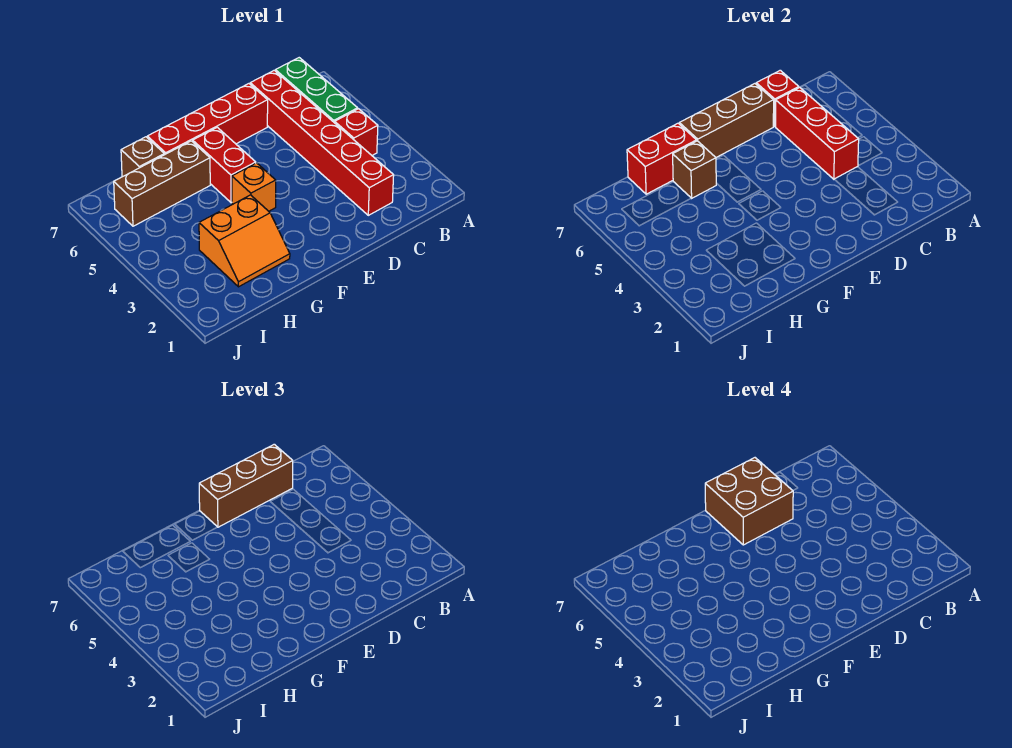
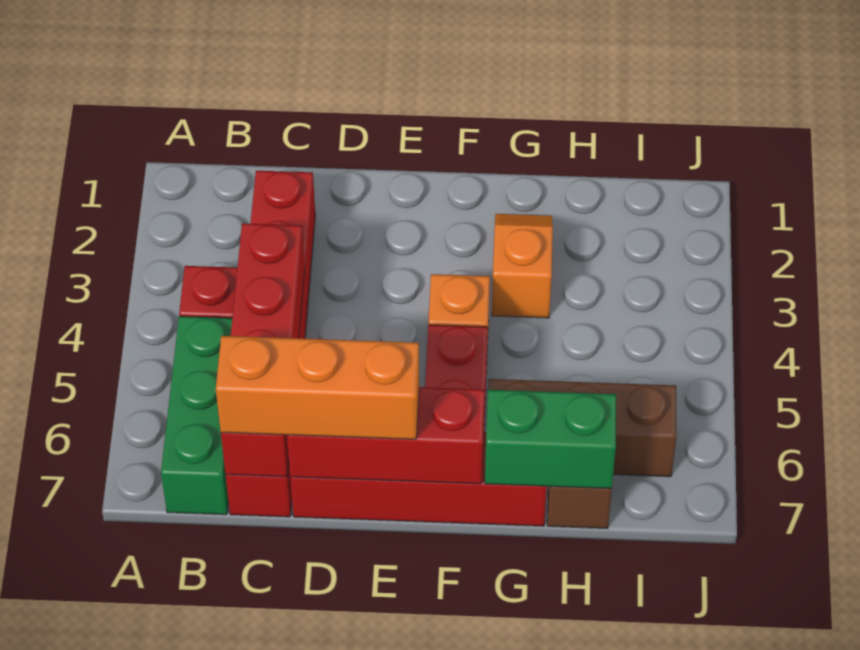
brown 1x3 brick [199,444,293,527] -> orange 1x3 brick [216,336,419,439]
brown 2x2 brick [705,458,793,545] -> none
brown 1x3 brick [679,84,774,157] -> red 1x3 brick [287,387,485,484]
orange 2x2 slope [199,195,290,287] -> orange 1x2 slope [492,214,553,318]
brown 1x1 brick [673,141,716,198] -> none
red 1x2 brick [627,123,696,194] -> green 1x2 brick [485,390,616,488]

